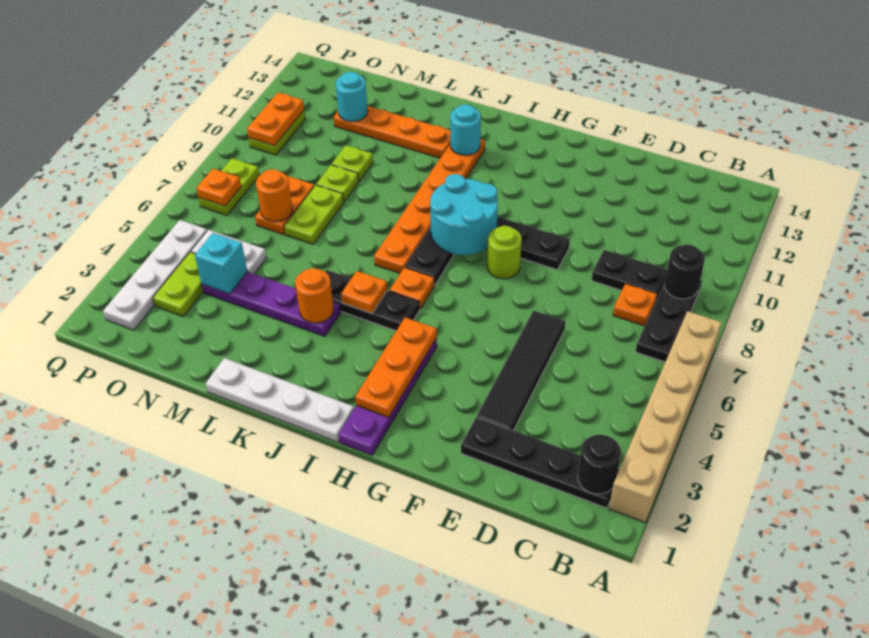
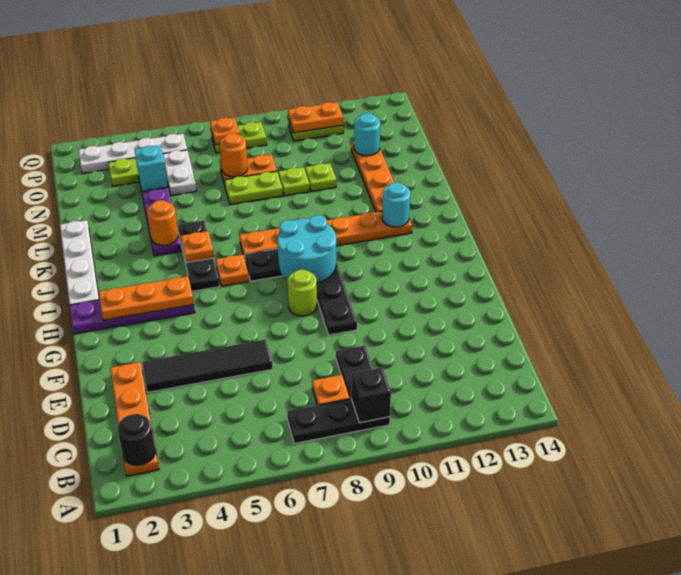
tan 1x6 brick [609,311,722,523] -> none
black 1x4 plate [461,417,619,508] -> orange 1x4 plate [110,362,159,476]
black 1x1 round brick [664,244,705,299] -> black 1x1 brick [351,368,391,423]

